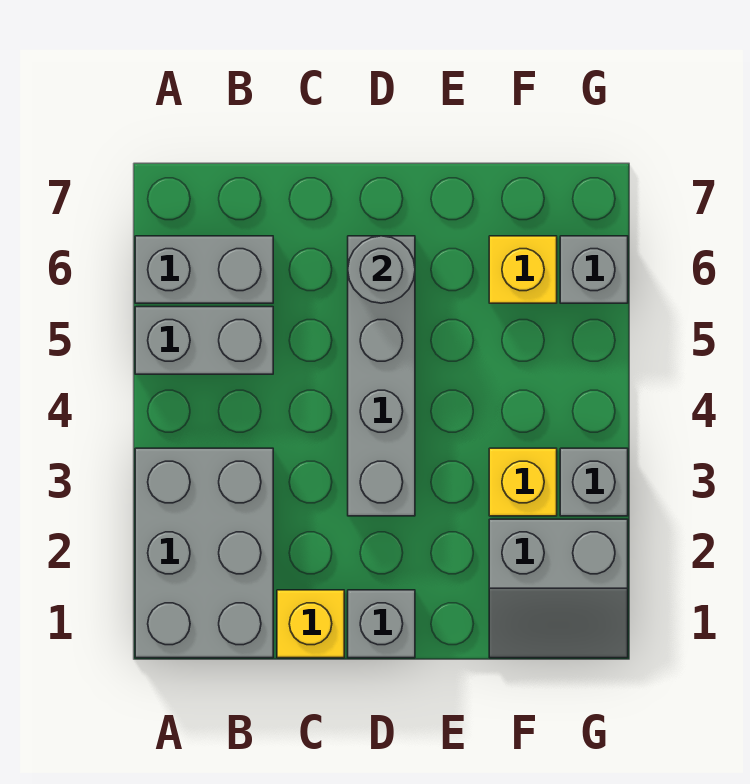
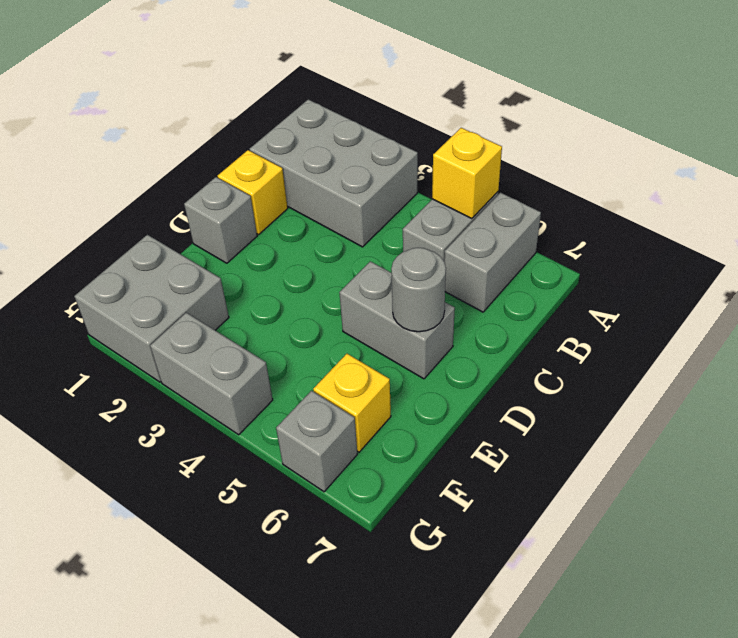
grey 1x4 brick [348,236,415,516] -> grey 1x2 brick [339,261,455,379]
grey 2x2 slope [489,519,628,658] -> grey 2x2 brick [75,235,229,382]
yellow 1x1 brick [489,448,557,516] -> yellow 1x1 brick moved to [432,128,502,219]
grey 1x1 brick [560,448,628,516] -> grey 1x2 brick [150,313,273,435]

